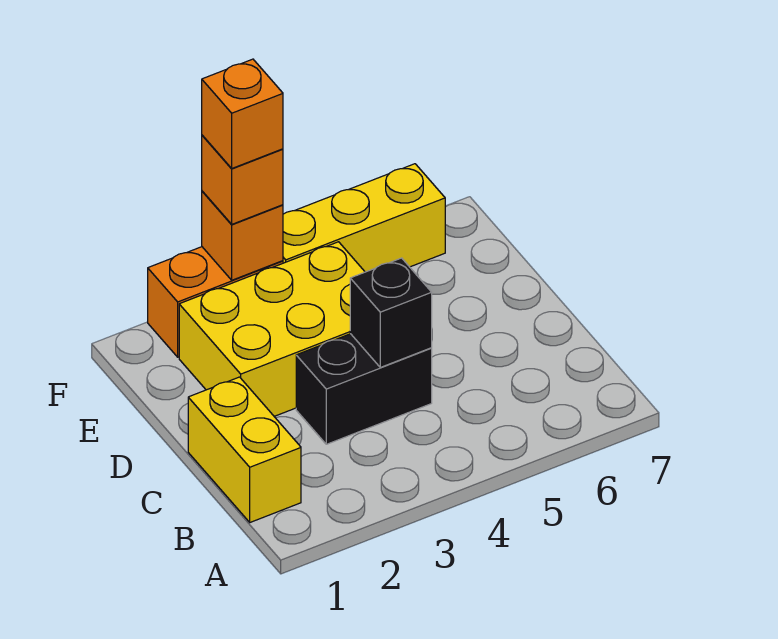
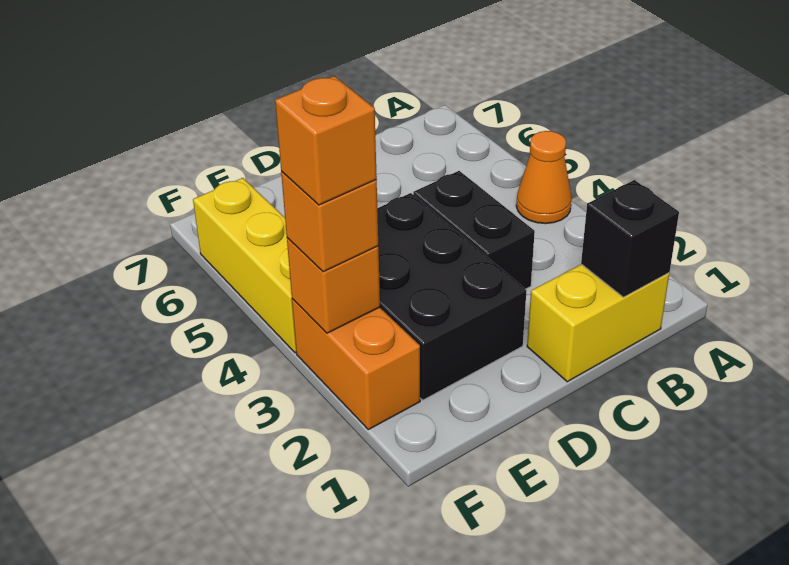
none -> orange 1x1 cone [516,131,572,224]
black 1x1 brick [350,258,432,367] -> black 1x1 brick moved to [581,180,679,297]
yellow 2x3 brick [179,242,365,416] -> black 2x3 brick [377,193,527,400]

